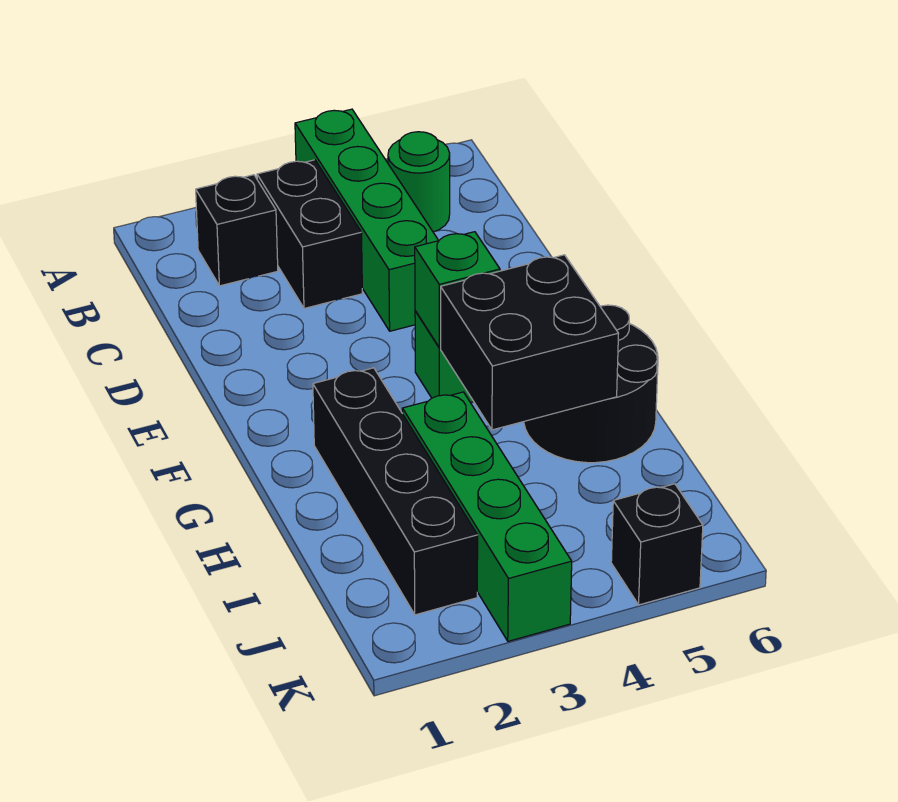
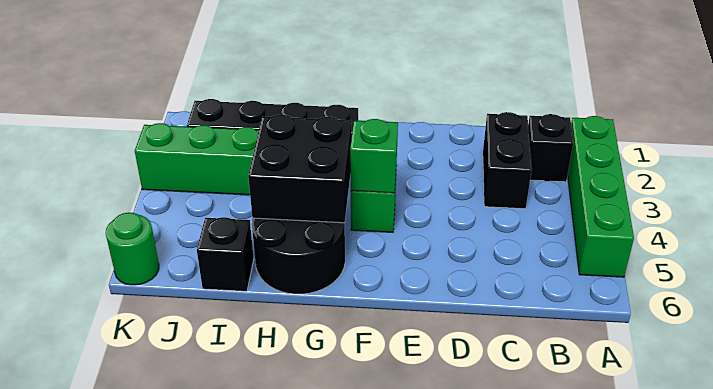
green 1x4 brick [295,109,439,331] -> green 1x4 brick turned to [568,116,634,277]
black 1x2 brick [257,160,362,308] -> black 1x2 brick turned to [483,112,532,209]
green 1x1 round brick [388,132,450,232] -> green 1x1 round brick moved to [106,212,159,285]
black 1x1 brick [611,484,703,605] -> black 1x1 brick moved to [197,217,254,291]

